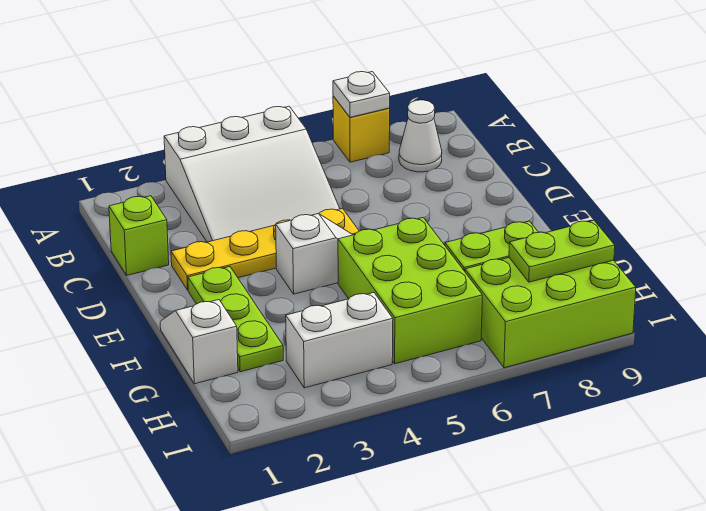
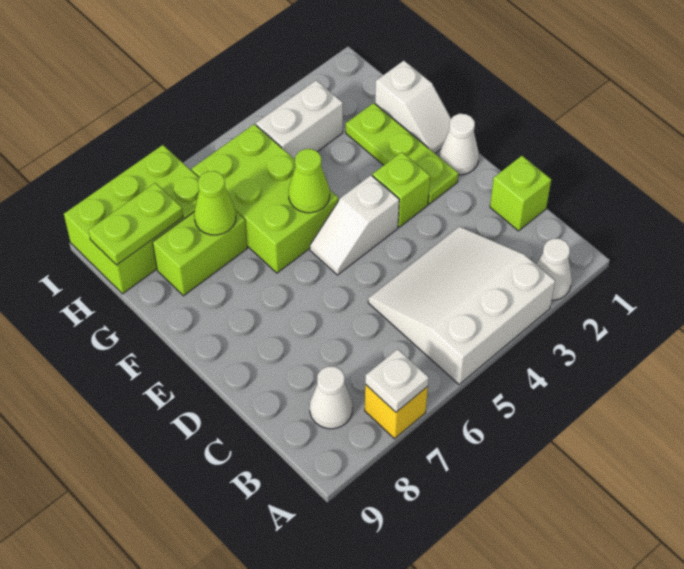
none -> white 1x1 cone [536,239,572,300]
yellow 1x4 plate [171,208,359,290] -> none
none -> white 1x1 cone [440,114,479,175]
none -> lime 1x1 brick [373,152,430,227]
none -> lime 1x1 cone [289,149,330,213]
none -> lime 1x1 cone [194,171,236,235]

